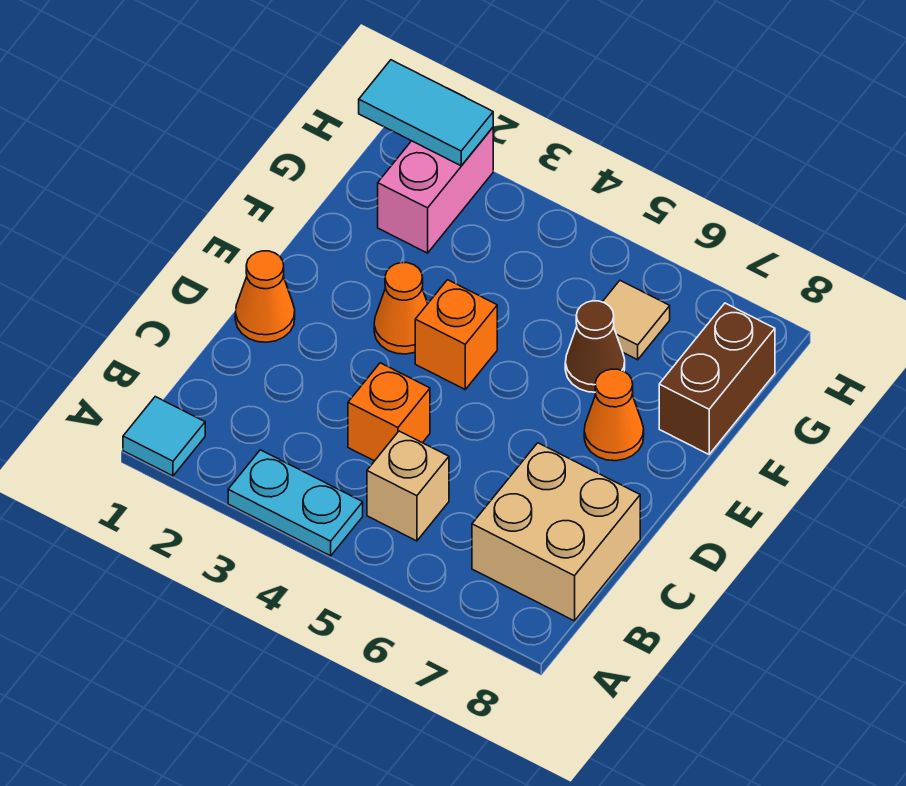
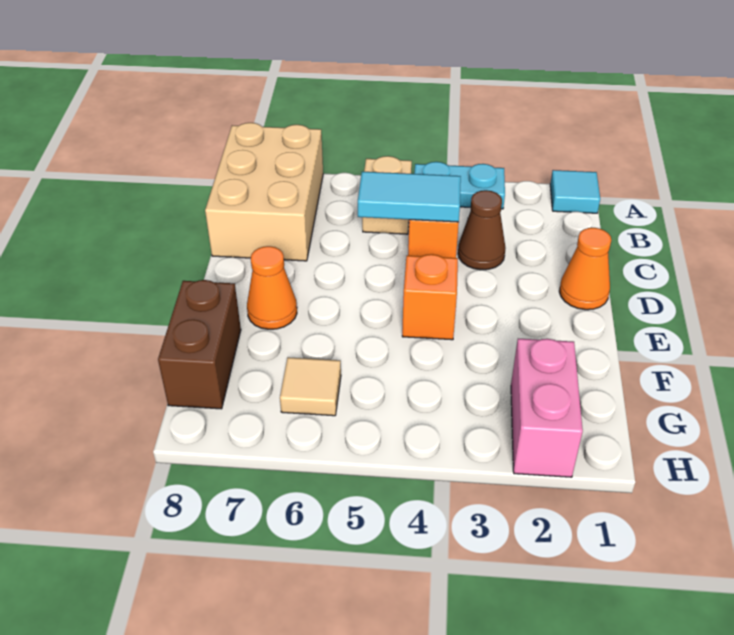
tan 2x2 brick [472,443,640,621] -> tan 2x3 brick [205,123,323,261]
orange 1x1 cone [374,263,428,354] -> none
brown 1x1 cone [565,301,625,392] -> brown 1x1 cone moved to [458,190,505,270]
cyan 1x2 tile [359,60,493,166] -> cyan 1x2 tile moved to [358,172,461,222]

